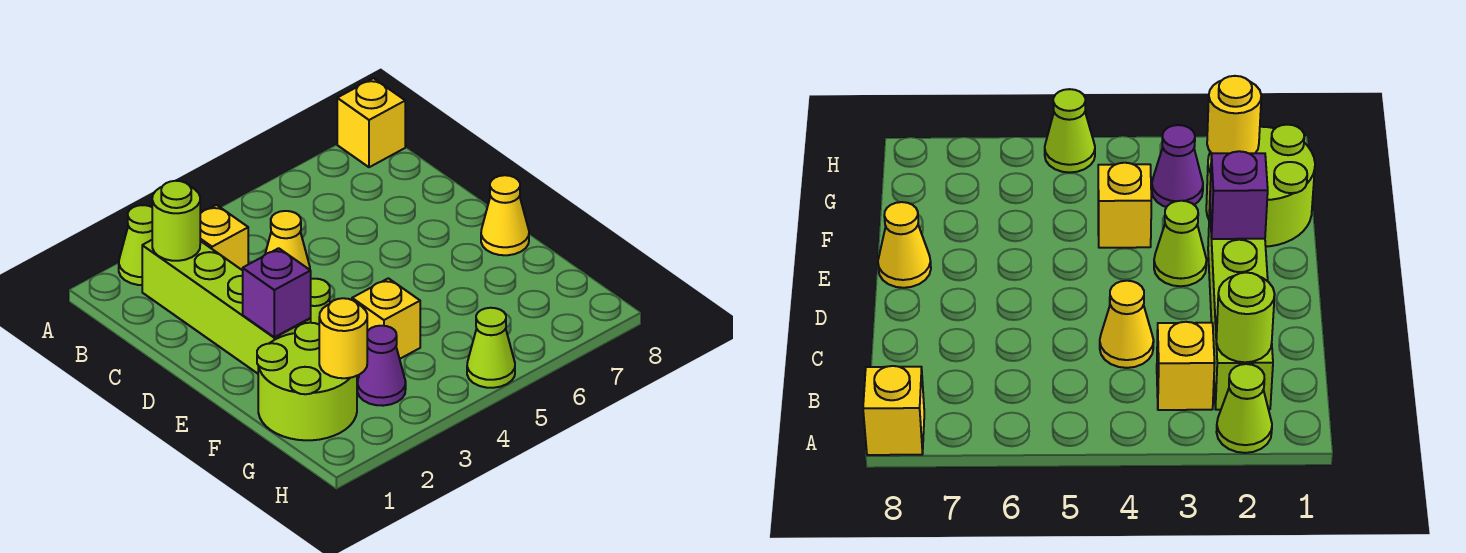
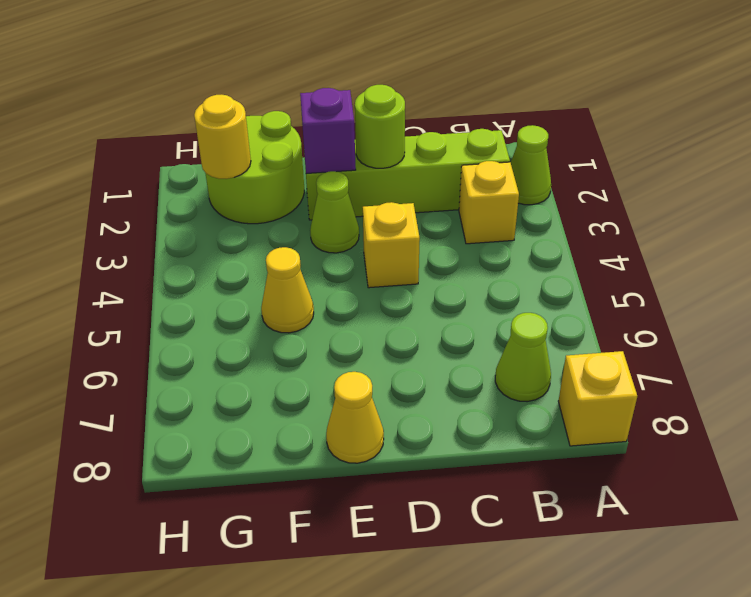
lime 1x1 round brick [152,181,200,261] -> lime 1x1 round brick moved to [355,85,405,168]
yellow 1x1 cone [265,211,310,270] -> yellow 1x1 cone moved to [261,247,314,333]
yellow 1x1 brick [352,278,420,359] -> yellow 1x1 brick moved to [363,202,420,288]
purple 1x1 cone [357,326,406,406] -> none
lime 1x1 cone [467,308,515,388] -> lime 1x1 cone moved to [495,313,551,402]

